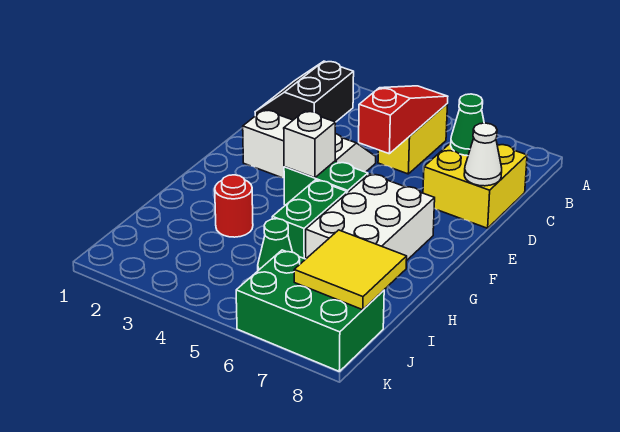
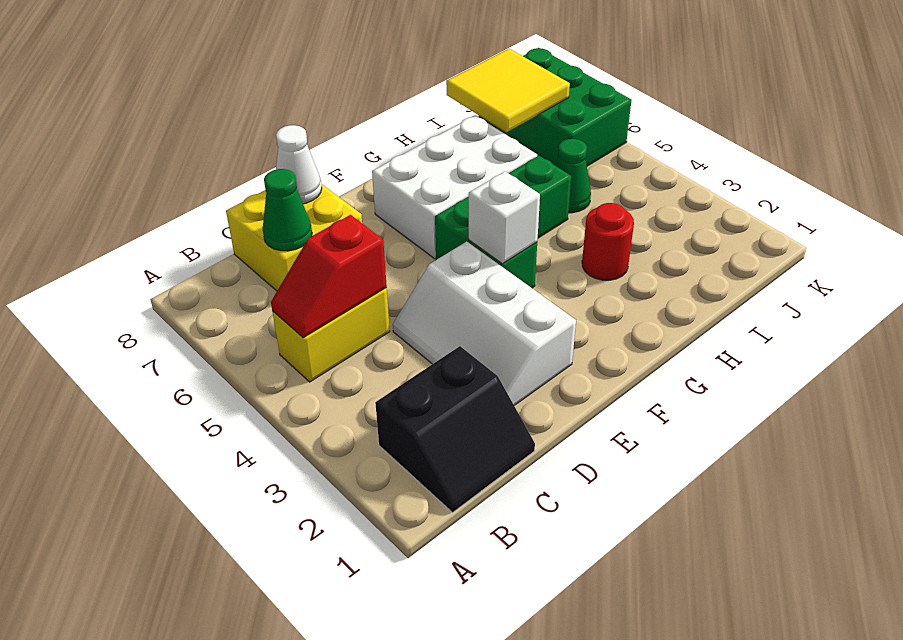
red 1x3 slope [359,86,448,154] -> red 1x2 slope [271,215,387,338]

